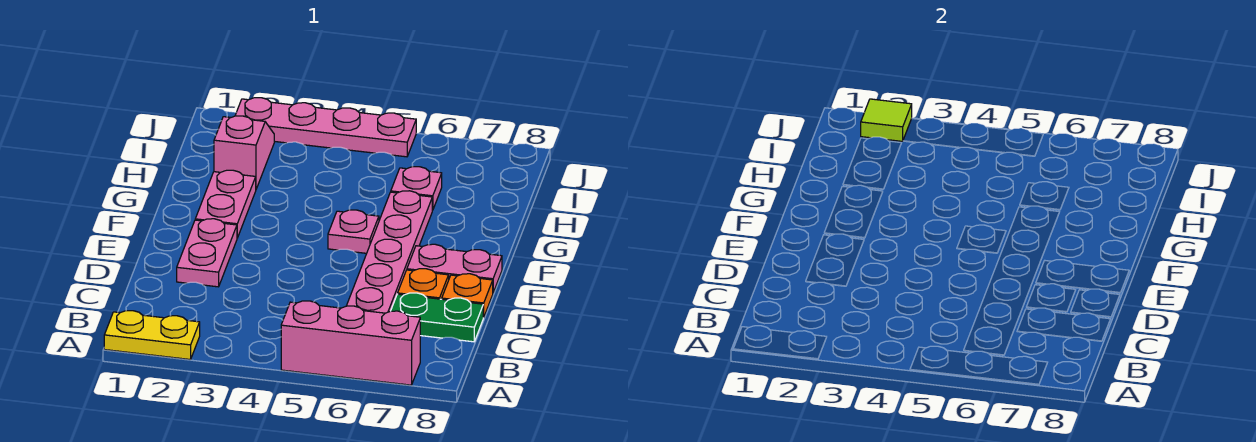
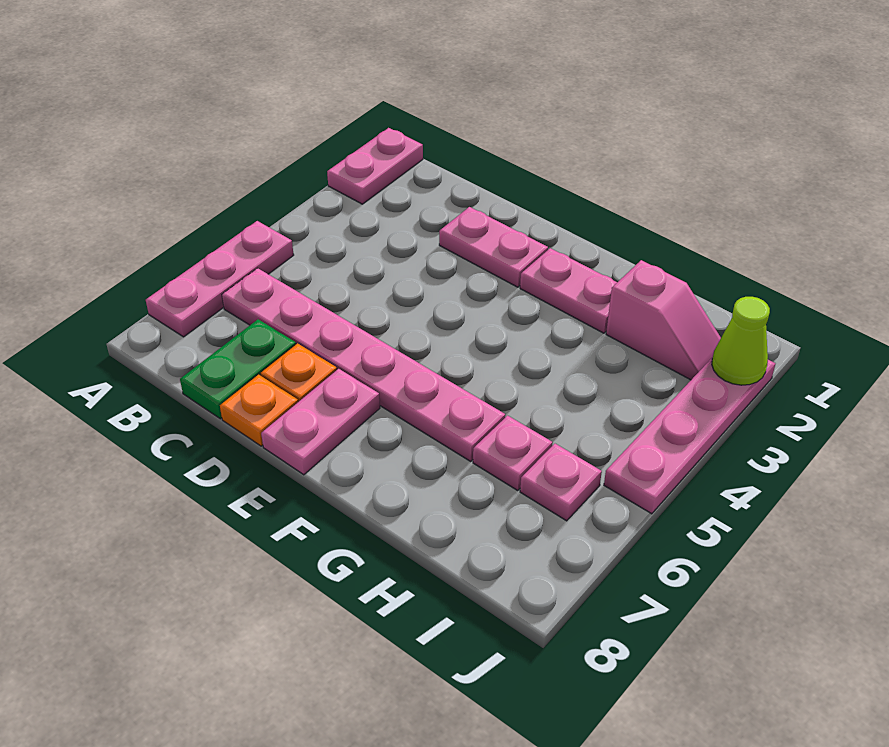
yellow 1x2 plate [104,311,200,360] -> pink 1x2 plate [327,128,423,204]
pink 1x3 brick [281,301,420,385] -> pink 1x3 plate [146,221,294,337]
pink 1x1 plate [328,210,379,253] -> pink 1x1 plate moved to [520,444,602,521]
lime 1x1 tile [861,99,912,141] -> lime 1x1 cone [712,297,770,385]

